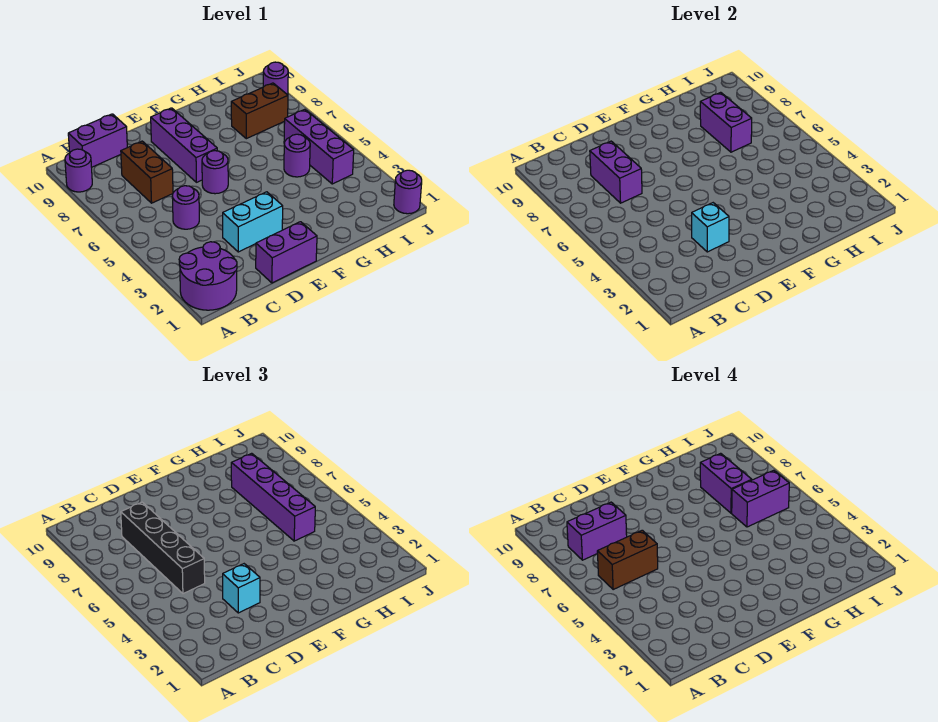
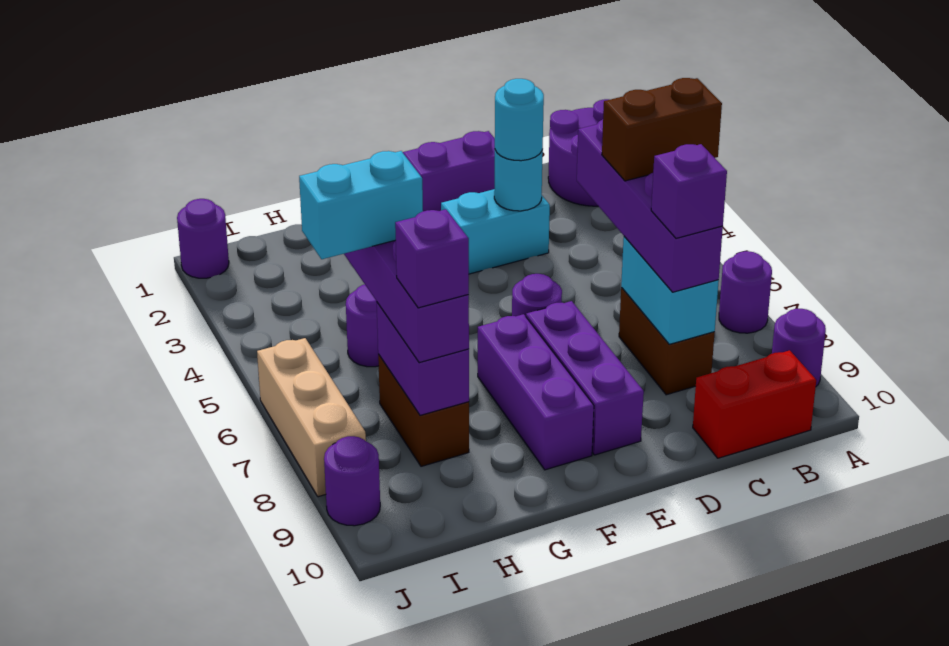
purple 1x2 brick [567,502,627,560] -> purple 1x1 brick [651,144,727,238]
purple 1x2 brick [68,114,127,167] -> red 1x2 brick [693,350,816,458]
purple 1x1 round brick [172,186,199,229] -> purple 1x1 round brick moved to [719,251,772,333]
black 1x4 brick [121,502,205,594] -> purple 1x4 brick [577,119,723,292]
purple 1x2 brick [590,141,642,203] -> cyan 1x2 brick [621,236,719,344]
cyan 1x1 brick [692,203,729,252] -> cyan 1x1 round brick [494,150,543,211]
cyan 1x1 brick [223,564,260,613] -> cyan 1x1 round brick [495,79,544,161]
purple 1x2 brick [732,470,789,527] -> cyan 1x2 brick [299,151,423,259]
purple 1x2 brick [700,453,752,513] -> purple 1x1 brick [395,209,469,308]
brown 1x2 brick [231,83,288,139] -> brown 1x2 brick turned to [378,354,469,466]
purple 1x3 brick [284,109,354,184] -> purple 1x3 brick moved to [478,314,594,470]
none -> tan 1x3 brick [257,338,366,497]

